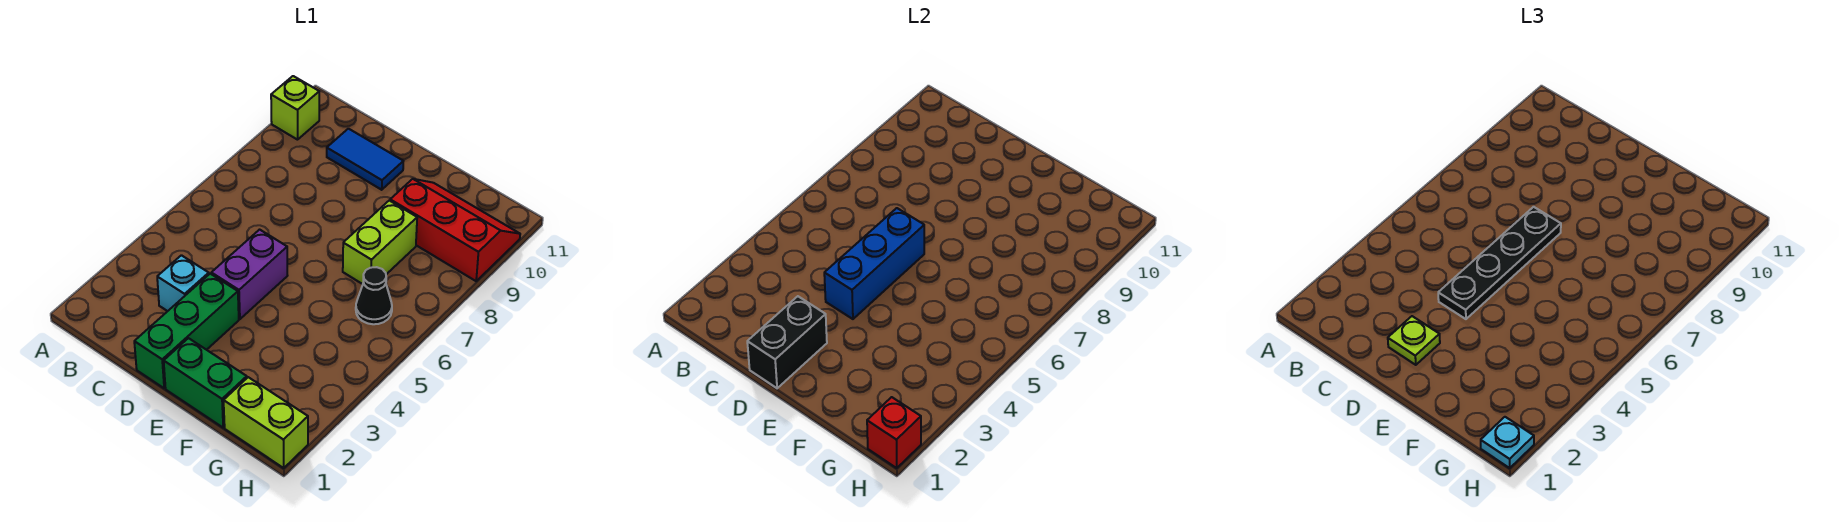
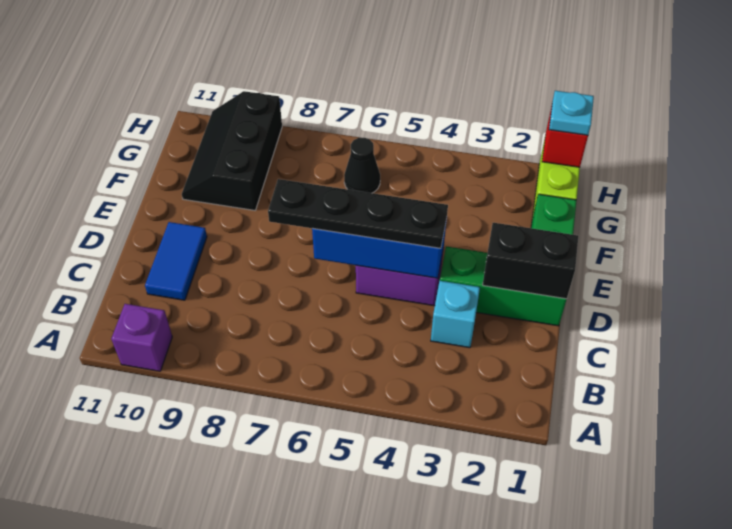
lime 1x1 brick [271,76,319,140] -> purple 1x1 brick [111,304,172,371]
lime 1x1 plate [1388,316,1440,365] -> none
lime 1x2 brick [343,201,417,284] -> none
red 2x3 slope [390,179,520,281] -> black 2x3 slope [182,91,282,210]

